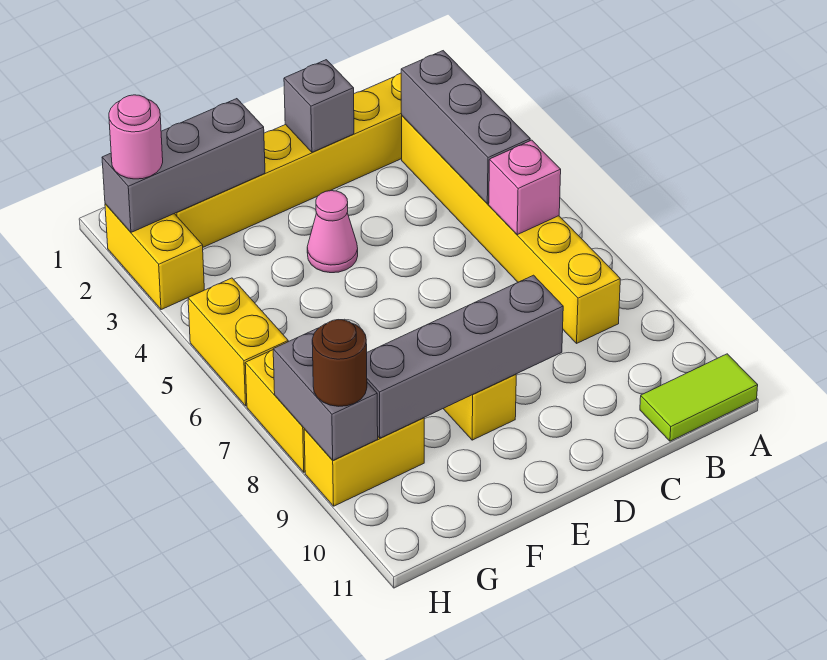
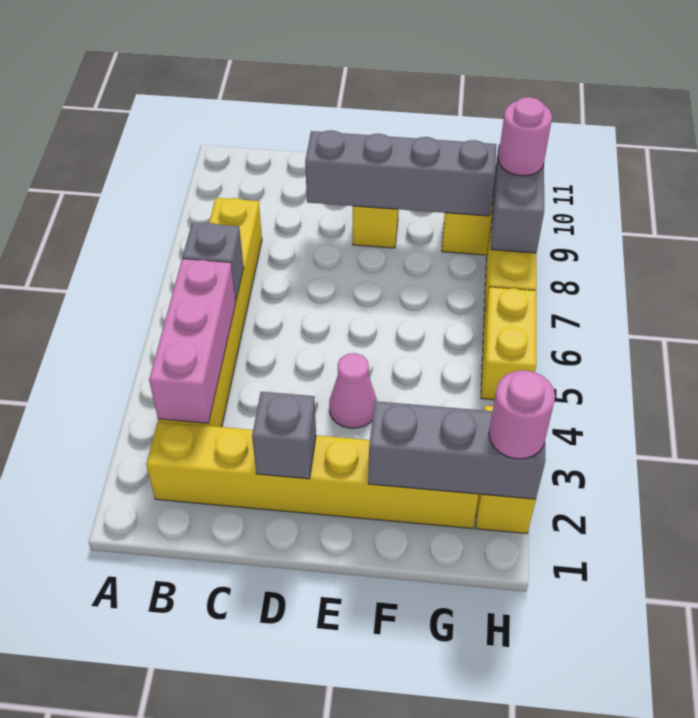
lime 1x2 tile [640,354,758,441] -> none
grey 1x3 brick [401,51,530,204] -> pink 1x3 brick [149,259,236,423]
pink 1x1 brick [489,140,561,235] -> grey 1x1 brick [183,223,244,302]
brown 1x1 round brick [312,320,367,406] -> pink 1x1 round brick [498,97,552,176]

